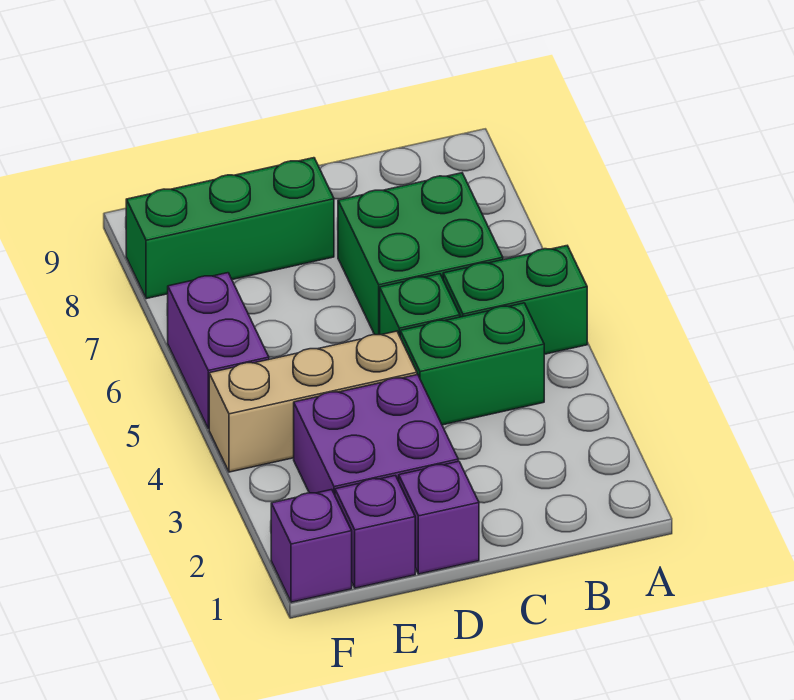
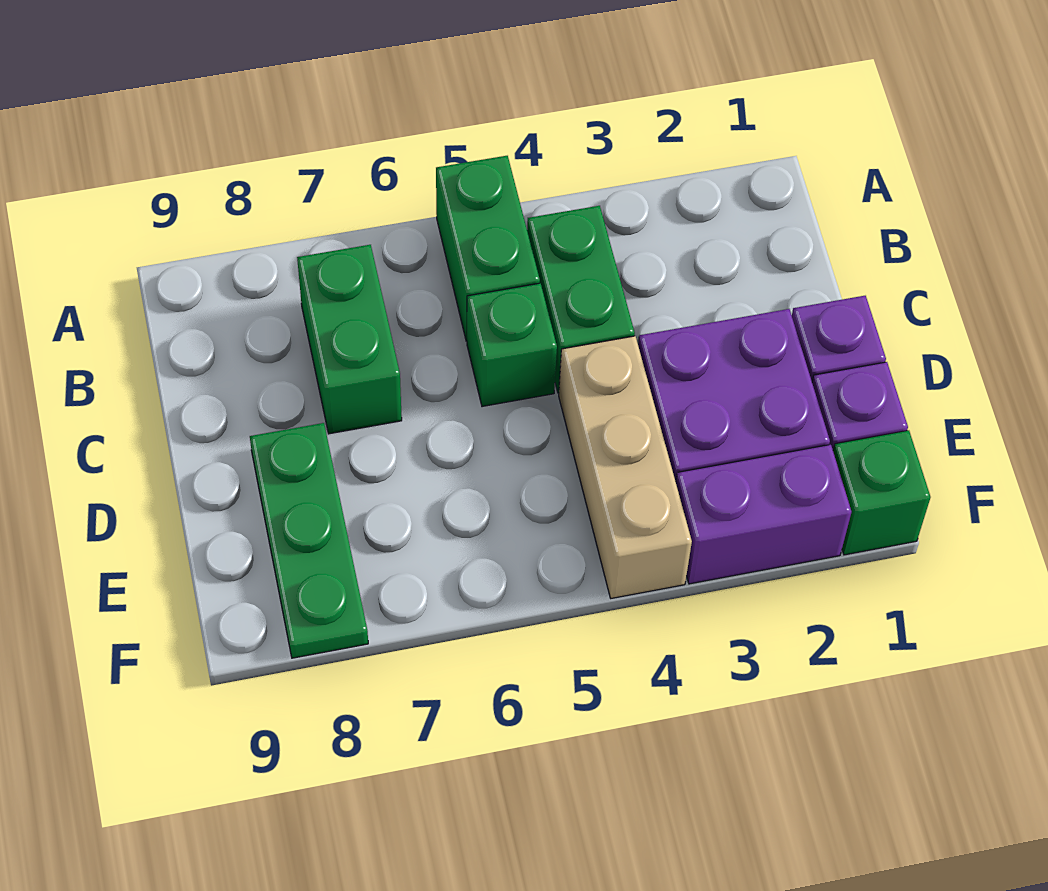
green 2x2 brick [338,173,503,335] -> green 1x2 brick [297,245,402,434]
green 1x3 brick [126,158,334,299] -> green 1x3 plate [250,423,368,658]
purple 1x1 brick [271,490,352,602] -> green 1x1 brick [833,430,931,555]
purple 1x2 brick [168,273,269,429] -> purple 1x2 brick moved to [676,445,852,584]

